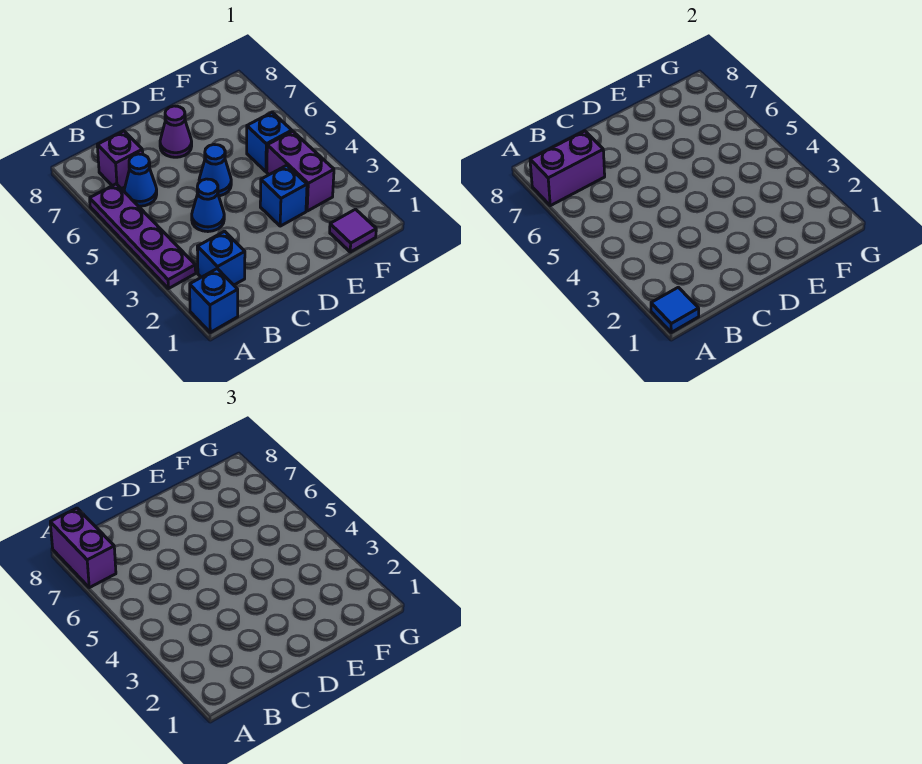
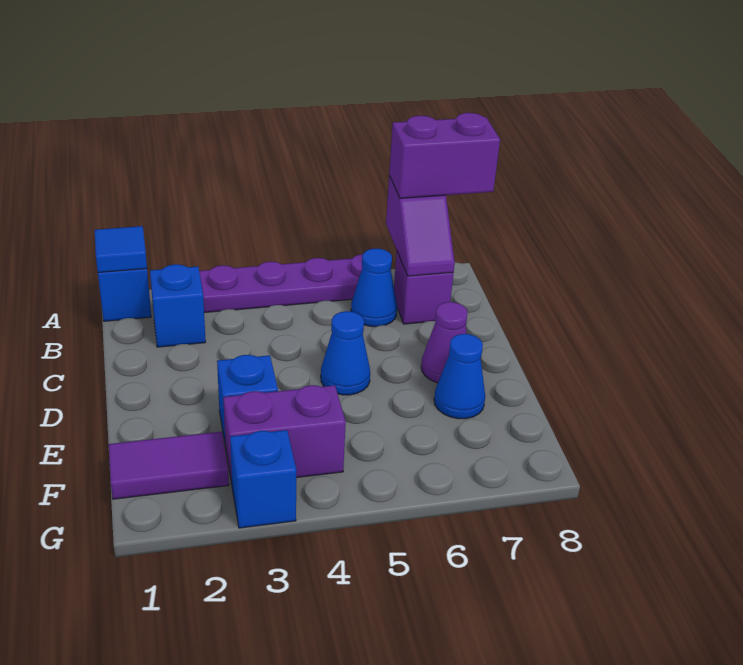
purple 1x2 brick [530,131,605,206] -> purple 1x2 slope [386,176,455,276]
blue 1x1 cone [192,179,224,232] -> blue 1x1 cone moved to [434,334,485,419]
purple 1x1 tile [330,209,376,252] -> purple 1x2 tile [109,432,229,499]
blue 1x1 brick [247,112,292,171] -> blue 1x1 brick moved to [230,430,297,528]

